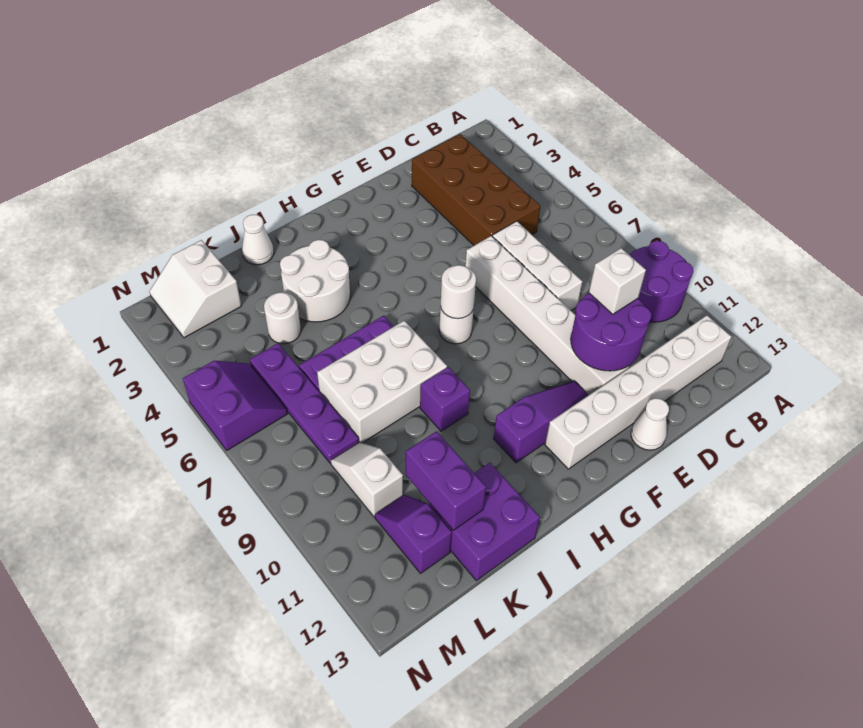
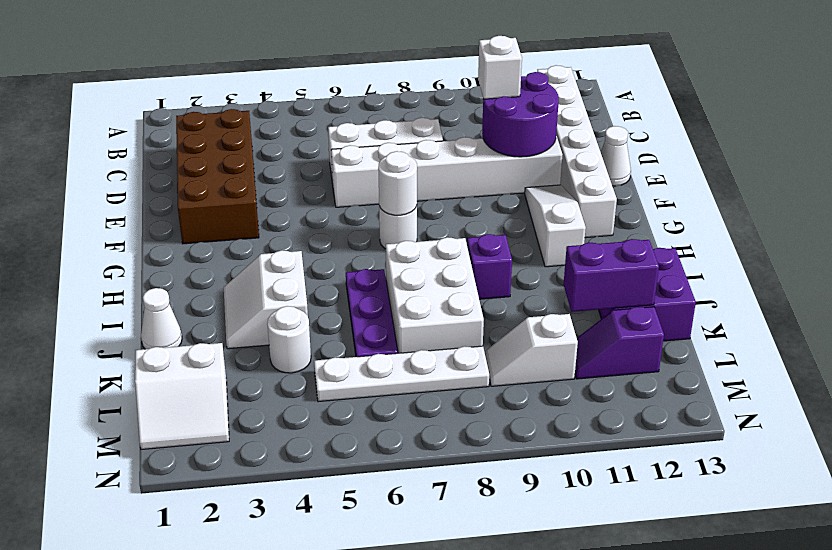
purple 2x2 round brick [630,241,693,322] -> none
brown 2x4 brick [412,134,541,245] -> brown 2x4 brick turned to [176,109,259,244]
purple 1x3 slope [493,381,589,463] -> white 1x3 slope [525,185,586,267]
white 2x2 round brick [280,240,350,322] -> white 2x2 slope [224,250,308,349]
purple 1x4 plate [250,343,359,463] -> white 1x4 plate [314,346,489,402]
purple 2x2 slope [183,361,287,450] -> none

